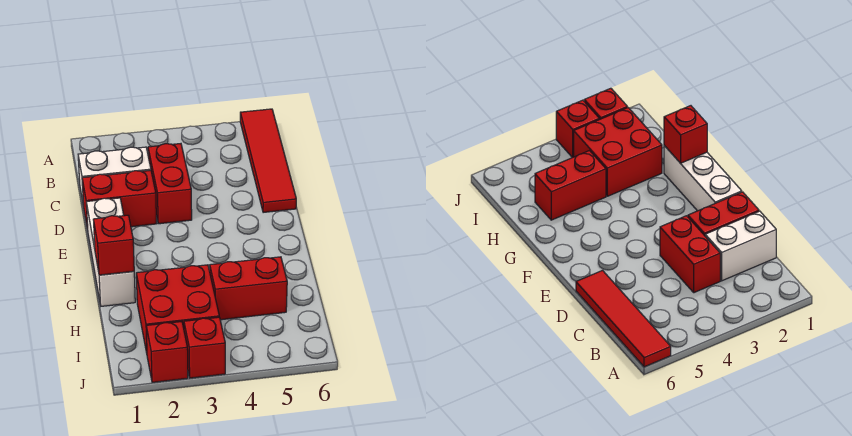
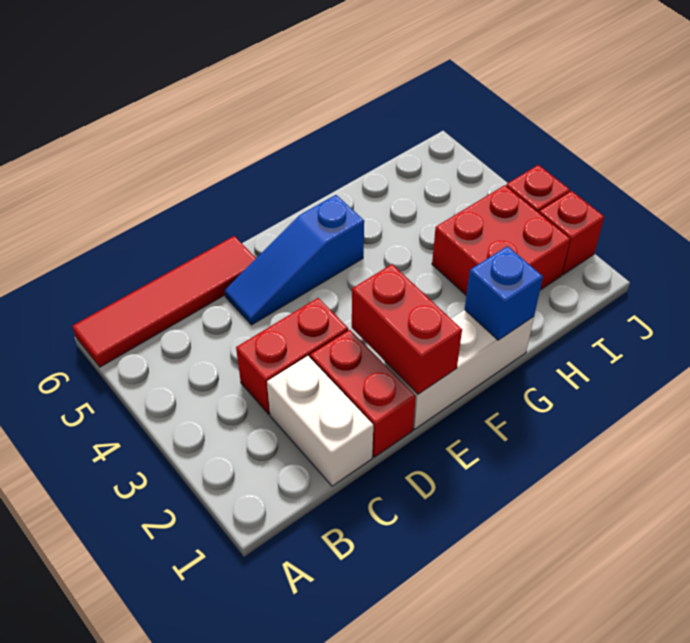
none -> blue 1x3 slope [225,195,364,325]
red 1x1 brick [93,215,134,275] -> blue 1x1 brick [465,246,543,340]
red 1x2 brick [210,257,287,320] -> red 1x2 brick moved to [352,264,462,394]

